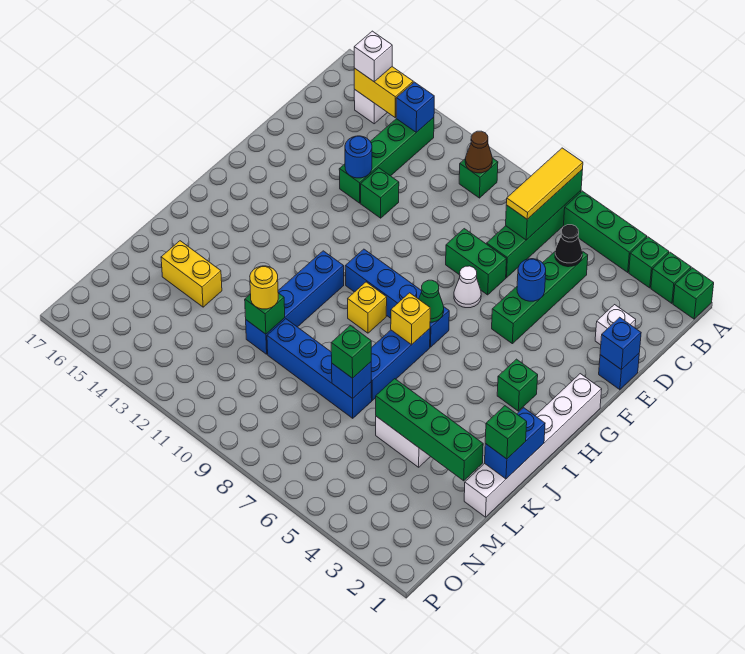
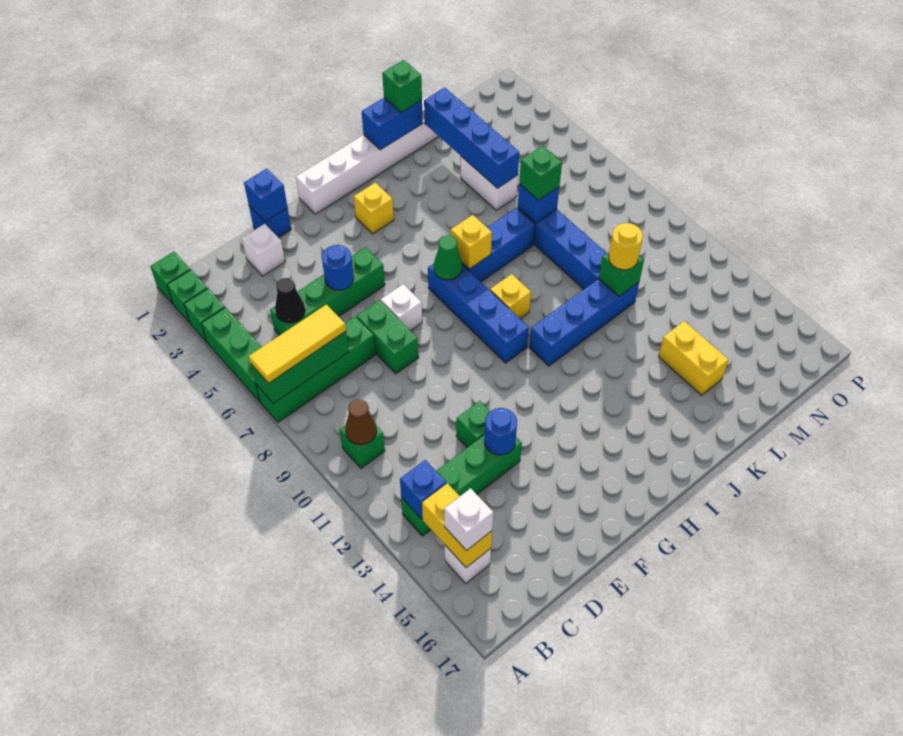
white 1x1 cone [454,266,481,308] -> white 1x1 brick [381,284,422,331]
green 1x1 brick [497,359,538,411] -> yellow 1x1 brick [354,183,394,234]
green 1x4 brick [376,379,483,481] -> blue 1x4 brick [424,87,519,188]

